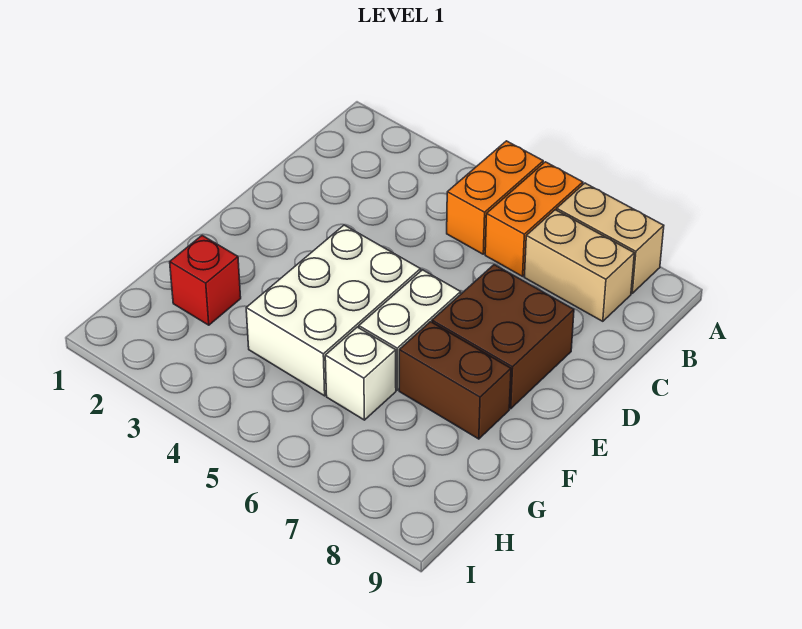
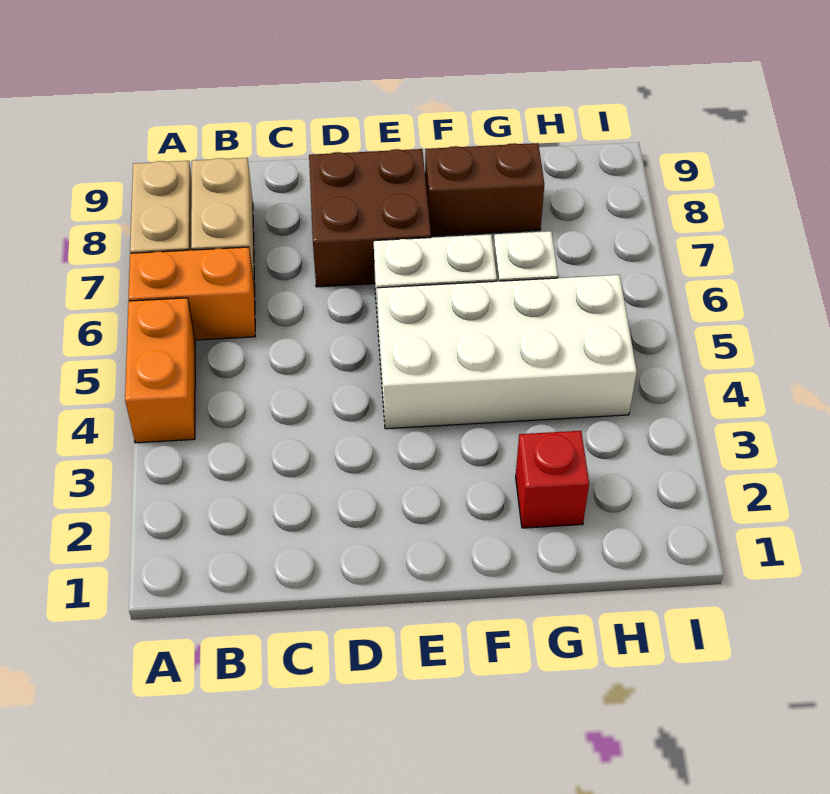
orange 1x2 brick [447,141,543,254] -> orange 1x2 brick turned to [125,298,195,443]
white 2x3 brick [246,225,421,396] -> white 2x4 brick [377,275,637,429]
brown 1x2 brick [399,322,511,439] -> brown 1x2 brick turned to [425,143,544,236]

